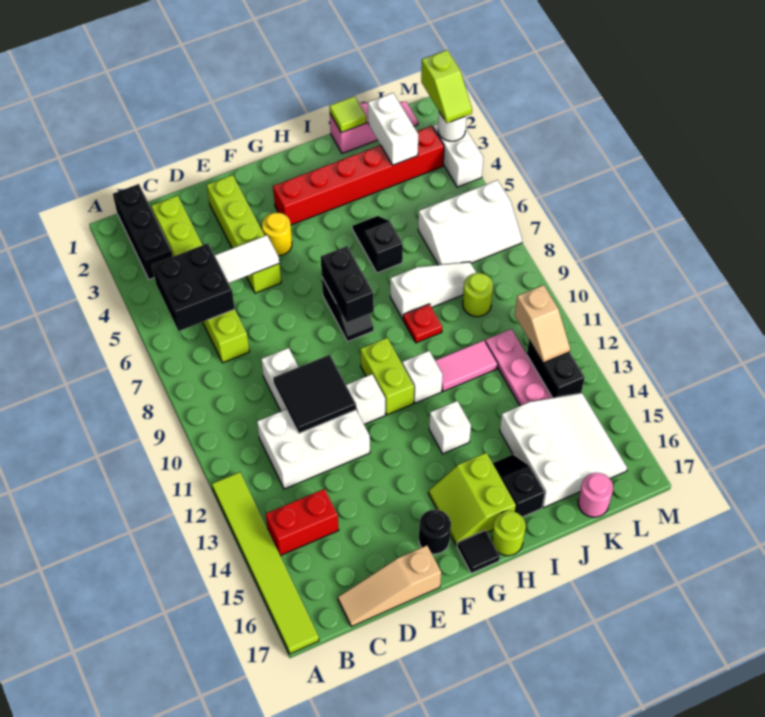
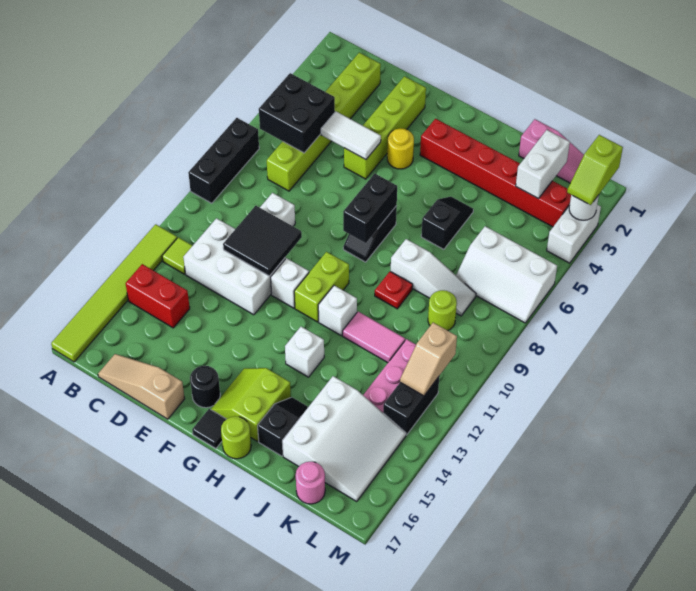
black 1x3 brick [113,184,173,280] -> black 1x3 brick moved to [188,118,259,203]
lime 1x1 tile [329,96,366,133] -> lime 1x1 tile moved to [162,237,193,274]

